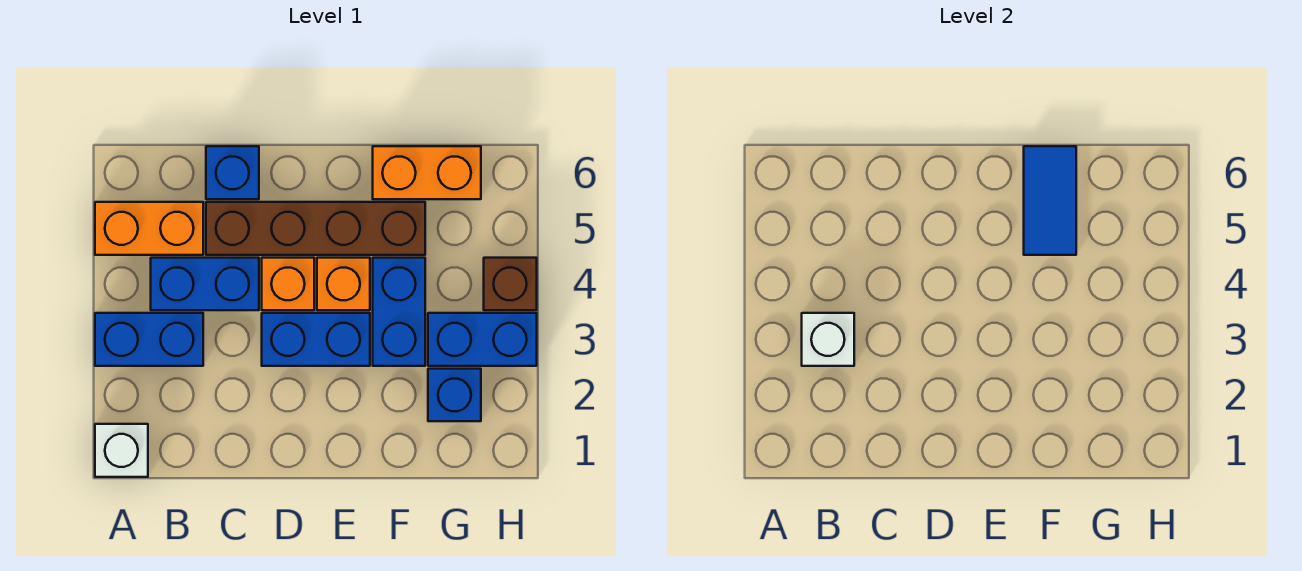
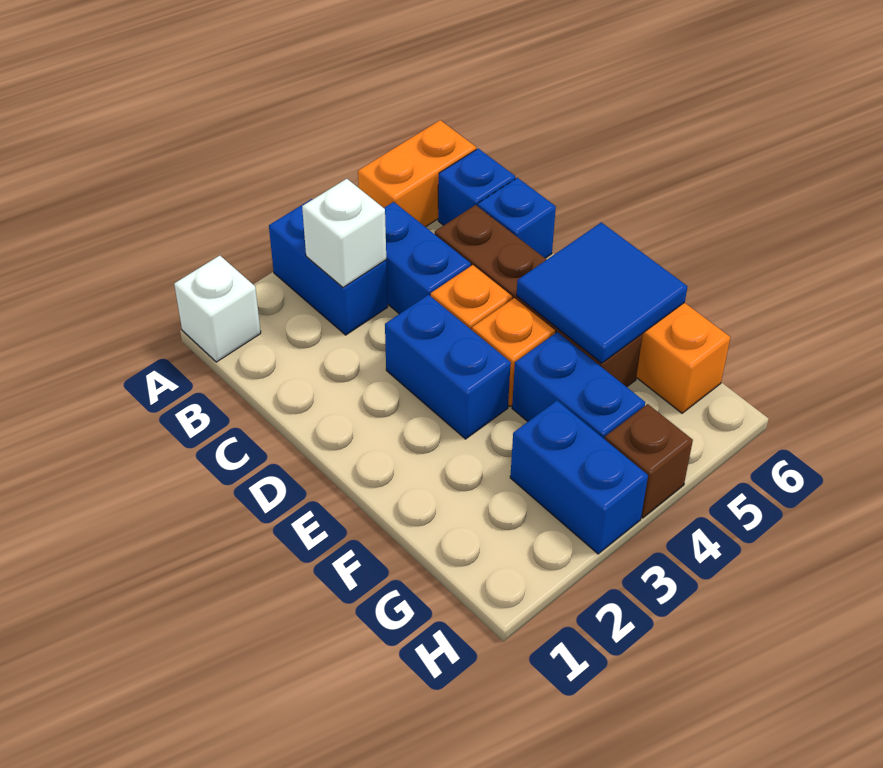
orange 1x2 brick [95,202,203,255] -> orange 1x2 brick turned to [358,120,476,227]
blue 1x2 brick [373,258,425,366] -> blue 1x2 brick turned to [512,332,645,439]
blue 1x2 tile [1024,146,1076,255] -> blue 2x2 tile [517,222,688,363]
blue 1x1 brick [428,369,481,421] -> blue 1x1 brick moved to [438,149,515,225]

